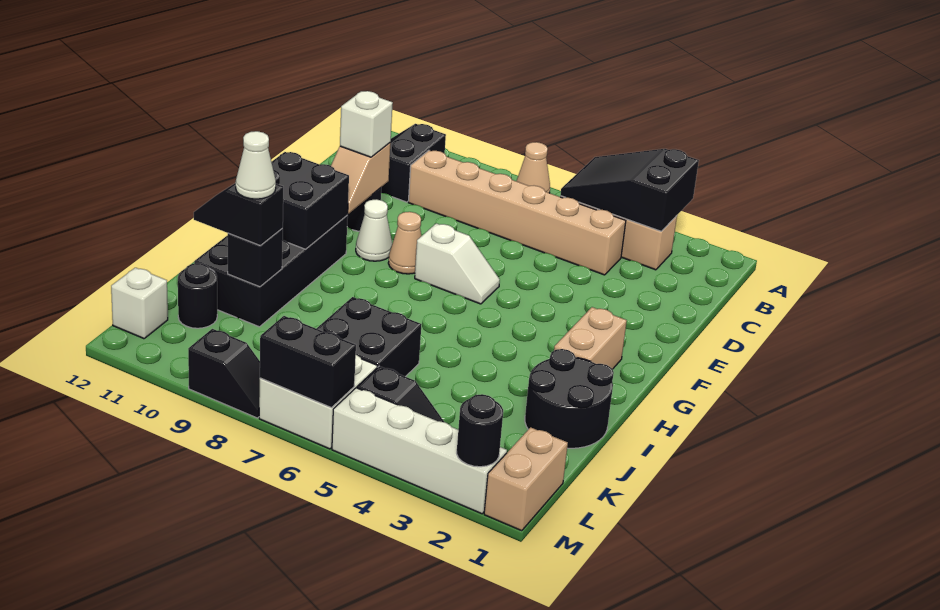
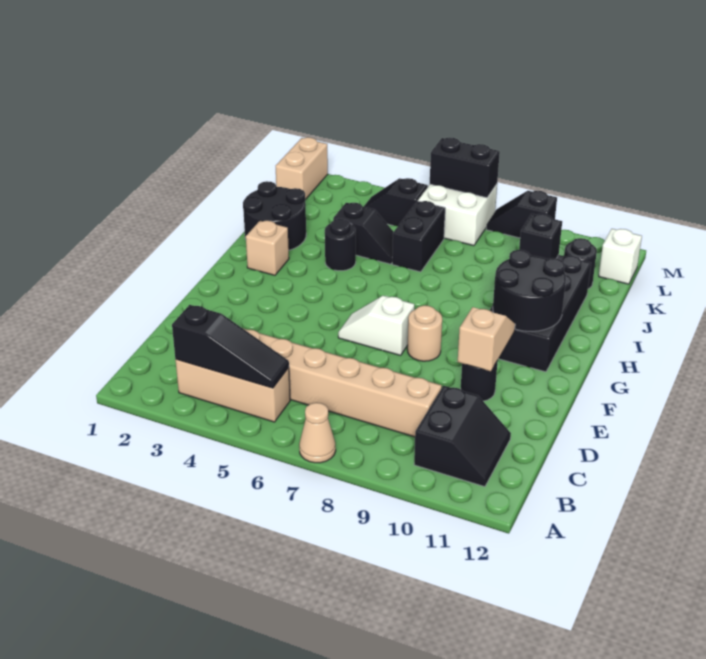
black 2x3 slope [560,149,699,231] -> black 1x3 slope [172,305,289,388]
white 1x1 brick [340,91,393,157] -> none
tan 1x1 cone [388,212,422,274] -> tan 1x1 round brick [407,305,442,361]
white 1x1 cone [356,199,392,261] -> none
tan 1x2 brick [554,307,627,369] -> tan 1x1 brick [246,220,289,275]
black 2x2 brick [272,152,349,249] -> black 2x2 round brick [493,250,566,331]
black 2x2 brick [316,297,422,377] -> black 1x2 brick [392,201,445,272]
black 1x2 slope [194,183,283,246] -> black 1x2 slope moved to [333,203,393,264]
white 1x1 cone [236,131,276,199] -> none
white 1x4 brick [332,388,507,514] -> none
black 1x1 round brick [457,394,503,467] -> black 1x1 round brick moved to [325,219,356,271]

